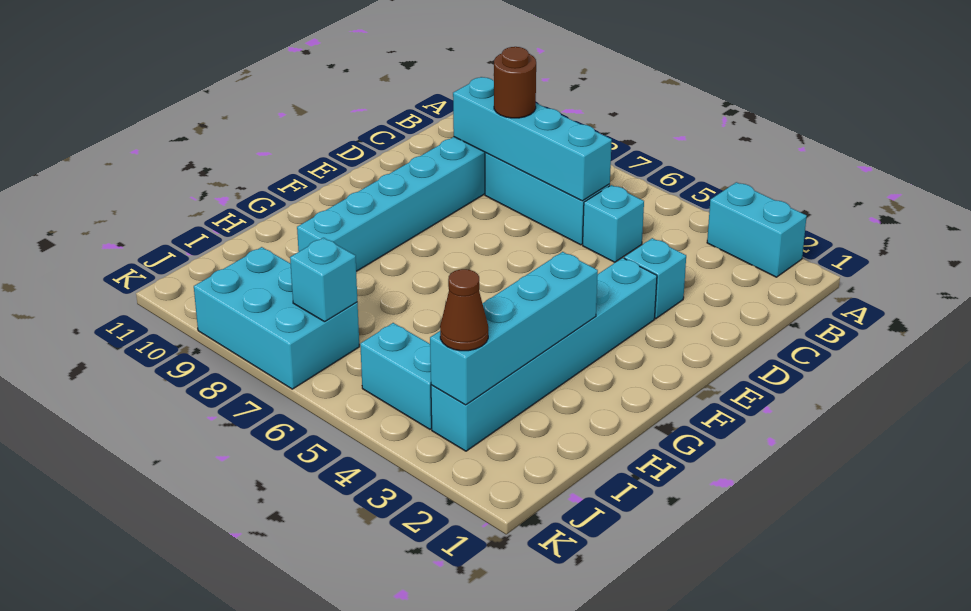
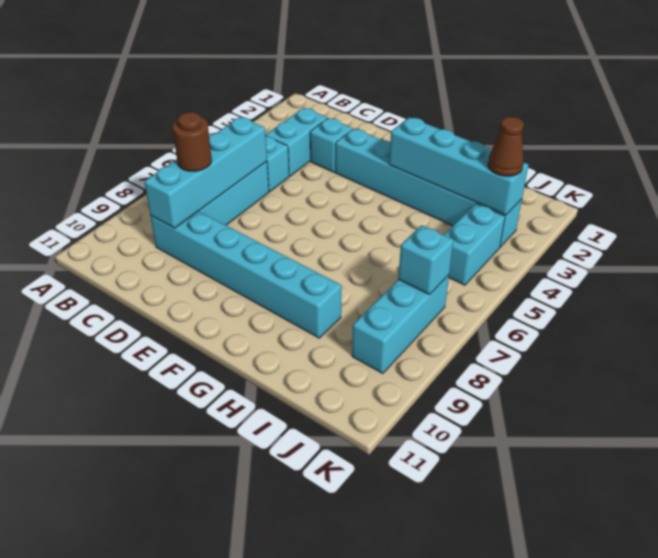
cyan 1x2 brick [707,182,807,277] -> cyan 1x2 brick moved to [266,108,327,176]
cyan 2x3 brick [194,247,359,389] -> cyan 1x3 brick [352,275,449,374]

